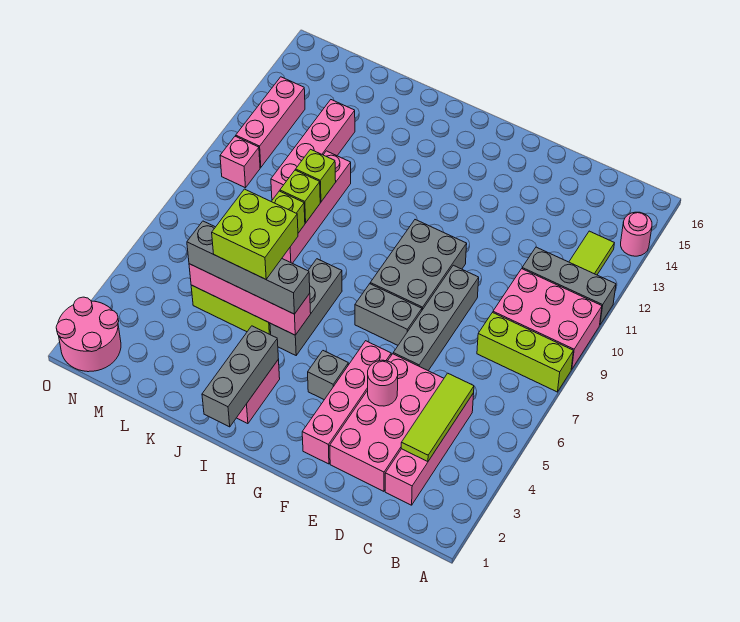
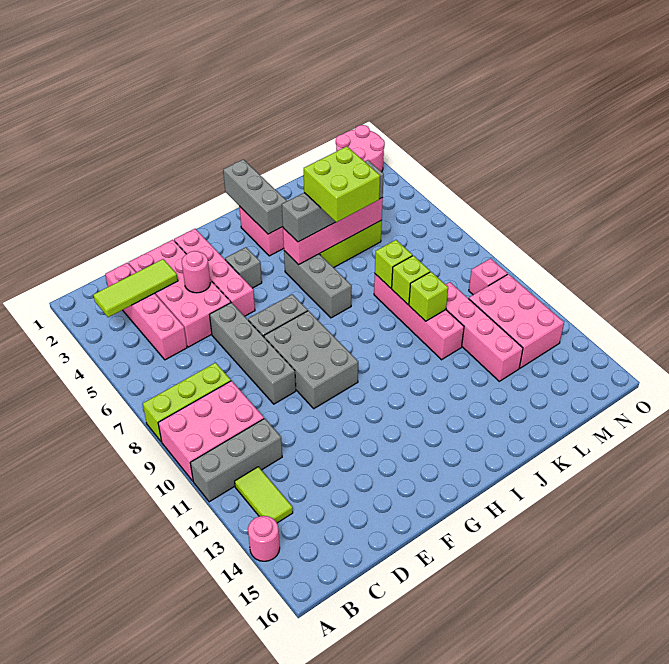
lime 1x3 tile [401,373,474,462] -> lime 1x3 tile turned to [93,259,178,317]
pink 1x3 brick [236,77,305,167] -> pink 2x3 brick [469,274,564,368]

